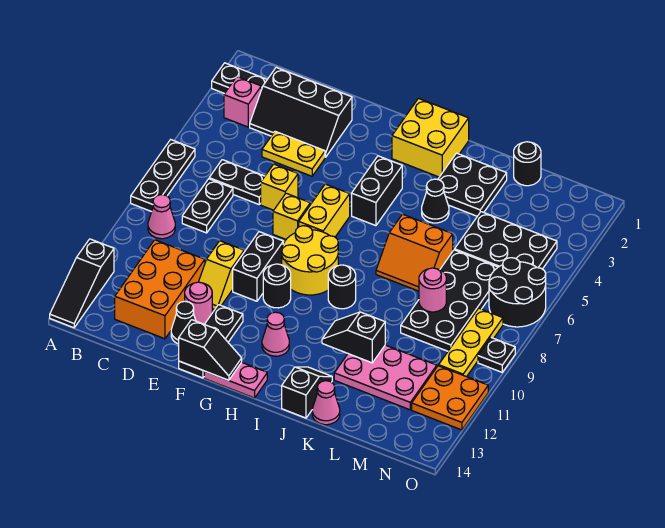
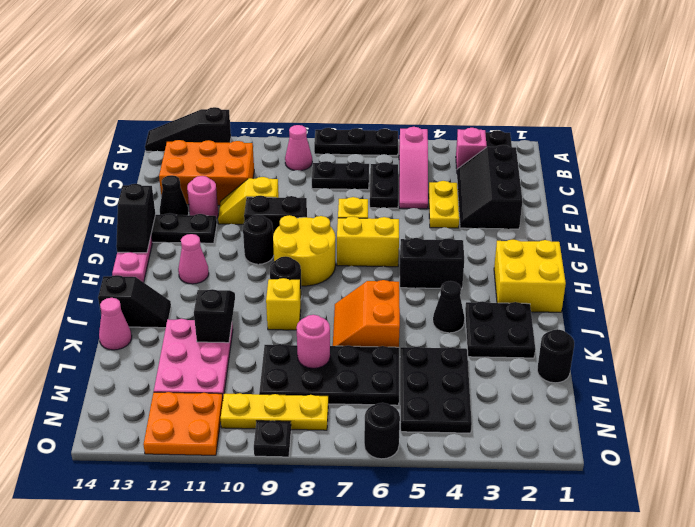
none -> pink 1x3 slope [399,127,428,209]
yellow 1x1 brick [261,164,298,210] -> yellow 1x1 brick moved to [266,278,301,330]
black 2x2 round brick [489,258,546,327] -> black 1x1 round brick [364,403,400,459]

